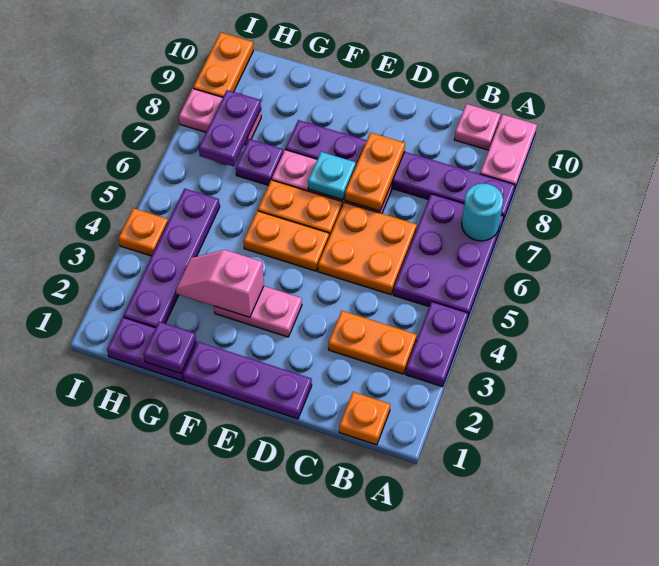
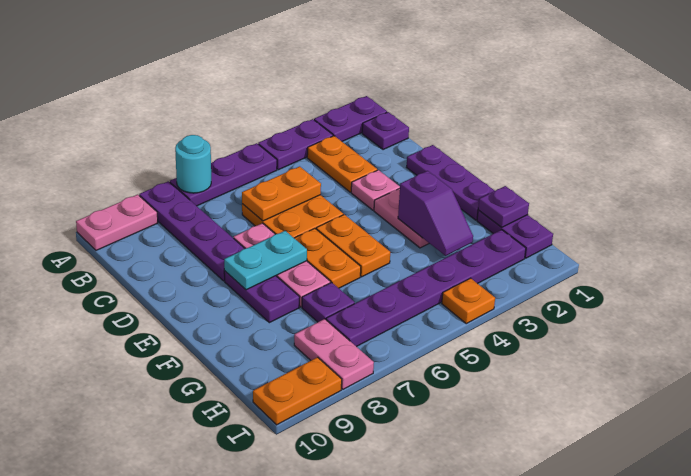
purple 2x3 plate [393,194,504,317] -> purple 1x3 plate [170,143,277,206]
orange 1x1 plate [339,392,390,445] -> purple 1x1 plate [362,112,409,150]
pink 1x1 plate [454,104,501,150] -> pink 1x1 plate moved to [351,170,400,210]
orange 1x2 plate [345,133,405,211] -> orange 1x2 plate moved to [242,166,321,221]
cyan 1x1 plate [308,152,356,200] -> cyan 1x2 plate [224,231,307,290]
pink 1x2 slope [176,250,264,317] -> purple 1x2 slope [398,171,473,256]
purple 1x4 plate [123,189,220,328] -> purple 1x6 plate [326,230,526,347]
purple 1x2 plate [199,90,261,166] -> purple 1x2 plate moved to [314,96,387,141]

